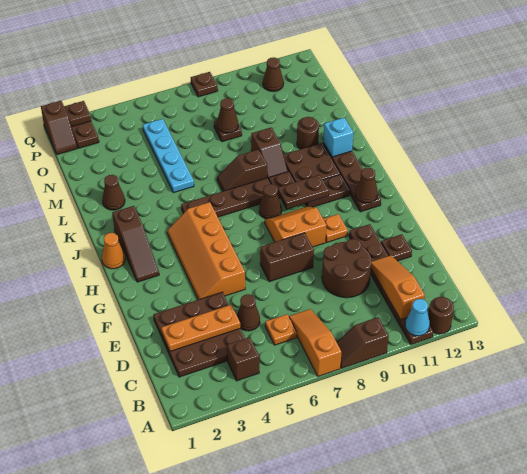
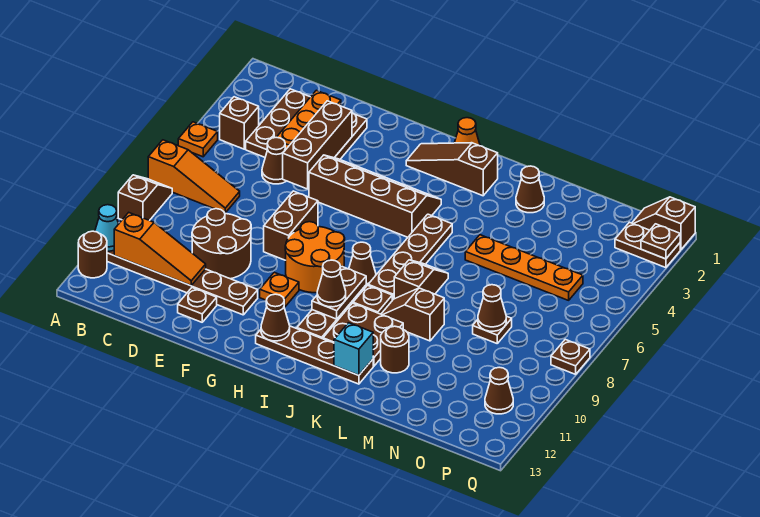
orange 1x1 plate [265,314,297,345] -> orange 1x1 plate moved to [178,122,218,157]
none -> brown 1x3 brick [283,101,352,189]
orange 2x4 slope [167,202,245,300] -> brown 2x4 slope [309,155,441,237]
orange 2x2 slope [265,207,326,247] -> orange 2x2 round brick [285,222,345,293]
none -> brown 1x1 cone [317,260,346,307]
cyan 1x4 plate [143,119,194,193] -> orange 1x4 plate [465,235,583,300]

